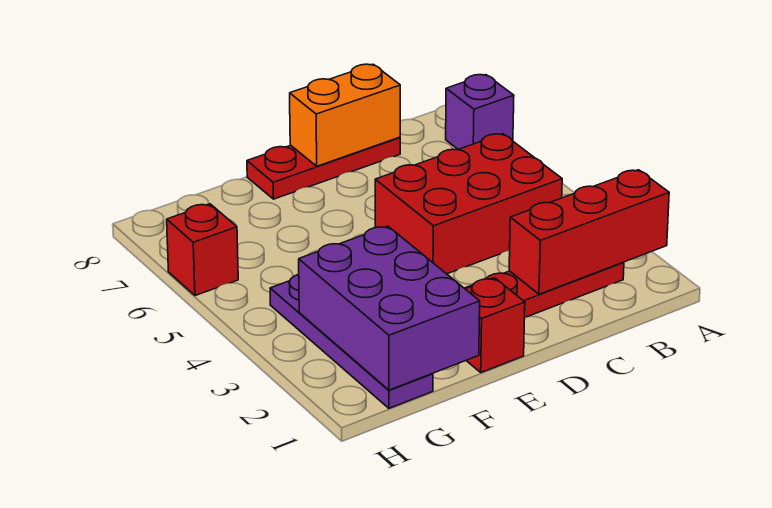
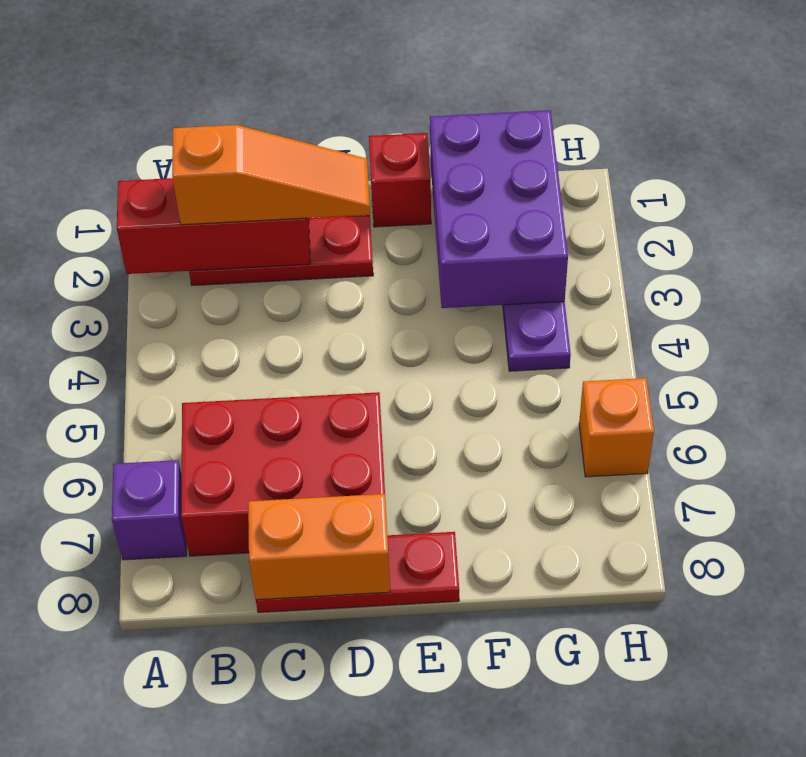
none -> orange 1x3 slope [172,125,370,225]
red 2x3 brick [375,134,562,274] -> red 2x3 brick moved to [181,392,385,556]
red 1x1 brick [167,204,238,296] -> orange 1x1 brick [579,378,654,477]

